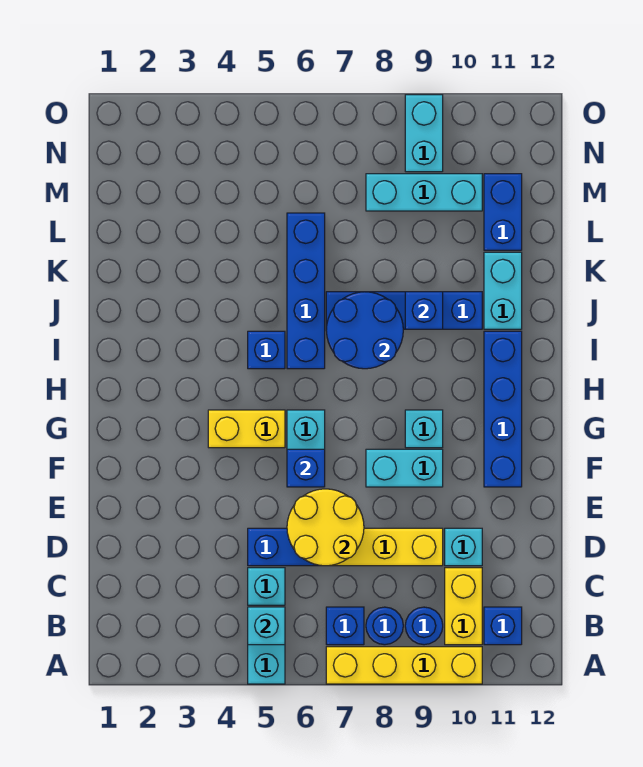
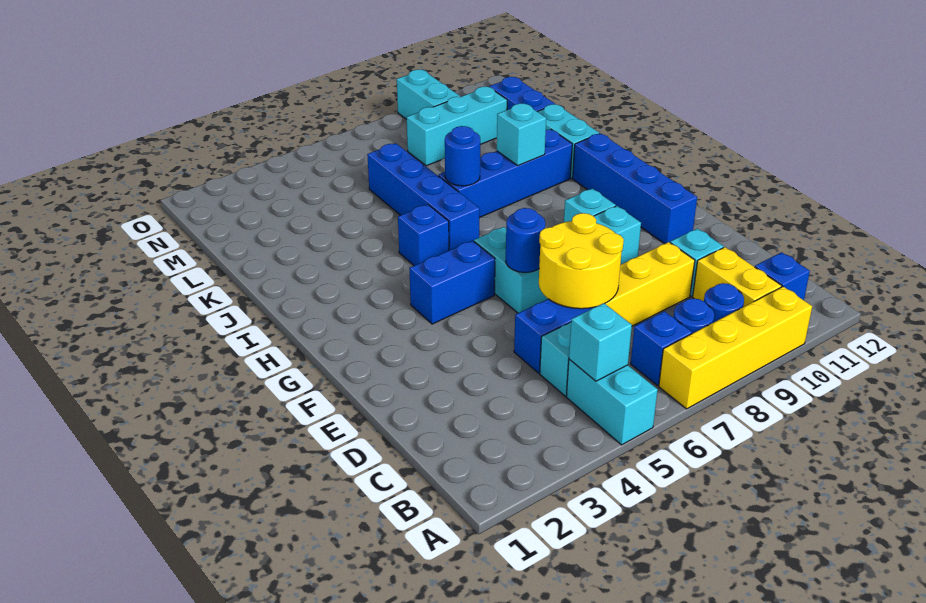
blue 1x1 brick [287,449,325,487] -> blue 1x1 round brick [506,208,545,272]
yellow 1x2 brick [208,410,285,448] -> blue 1x2 brick [409,241,495,324]
blue 2x2 round brick [326,292,403,369] -> blue 1x1 round brick [445,126,480,186]
blue 1x1 brick [405,292,443,329] -> cyan 1x1 brick [497,103,546,166]

